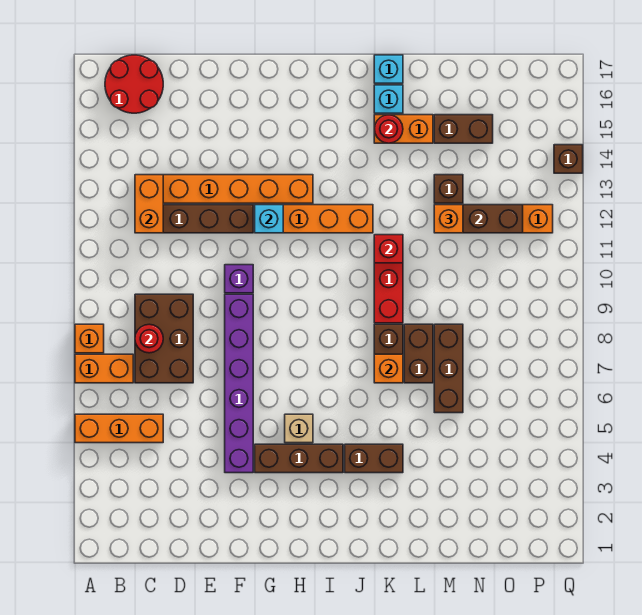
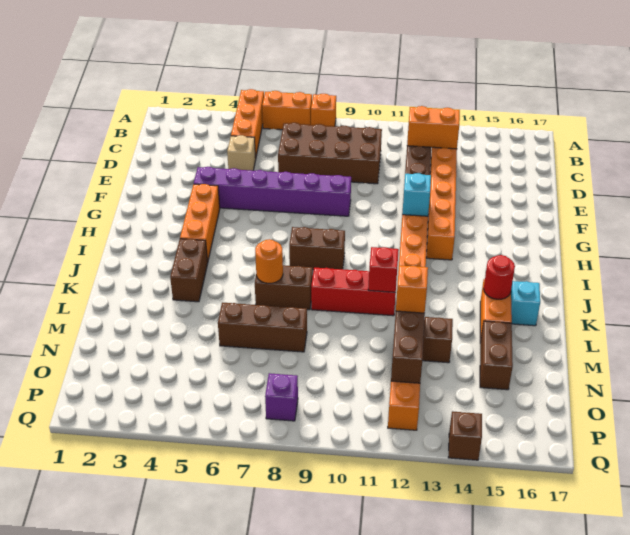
orange 1x2 brick [75,354,133,383] -> orange 1x2 brick turned to [262,91,312,130]
red 2x2 round brick [105,55,163,113] -> none
brown 2x3 brick [135,294,193,383] -> brown 2x4 brick [278,123,382,184]
red 1x1 round brick [135,324,163,353] -> none
purple 1x1 brick [225,265,253,293] -> purple 1x1 brick moved to [265,373,298,421]
brown 1x3 brick [255,444,343,473] -> orange 1x3 brick [180,184,220,261]
tan 1x1 brick [285,414,313,443] -> tan 1x1 brick moved to [227,135,256,171]
orange 1x1 brick [374,354,403,383] -> orange 1x1 round brick [255,239,283,283]
cyan 1x1 brick [374,55,403,83] -> none
brown 1x2 brick [404,324,433,383] -> brown 1x2 brick moved to [289,227,345,270]

